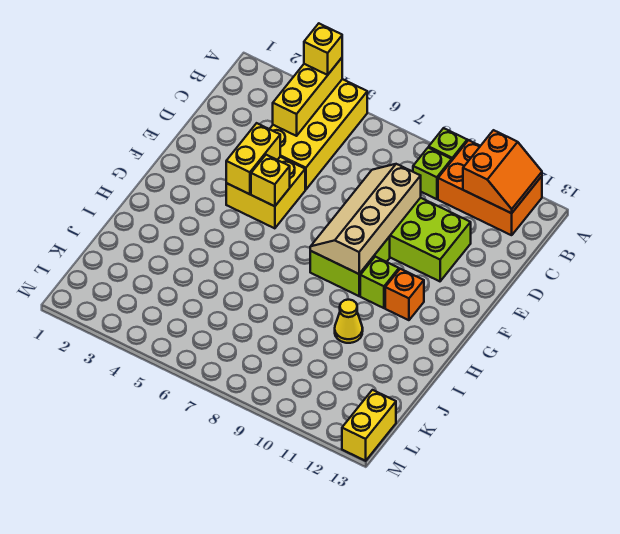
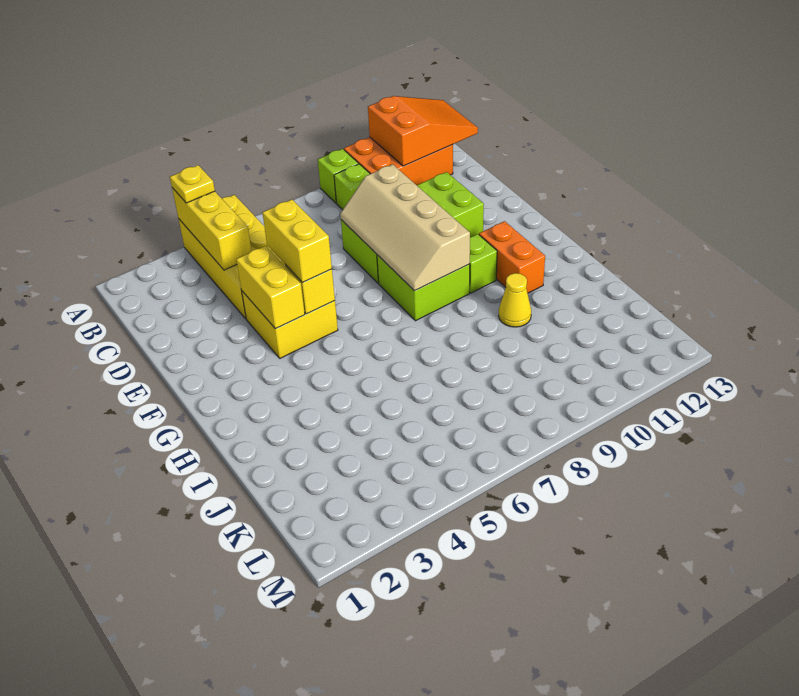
yellow 1x1 brick [304,24,342,75] -> yellow 1x1 plate [170,165,215,203]
orange 2x2 slope [463,130,542,213] -> orange 2x3 slope [368,96,478,166]
orange 1x1 brick [385,269,424,320] -> orange 1x2 brick [479,221,545,293]
yellow 1x2 brick [342,390,396,461] -> yellow 1x2 brick moved to [262,200,332,283]

